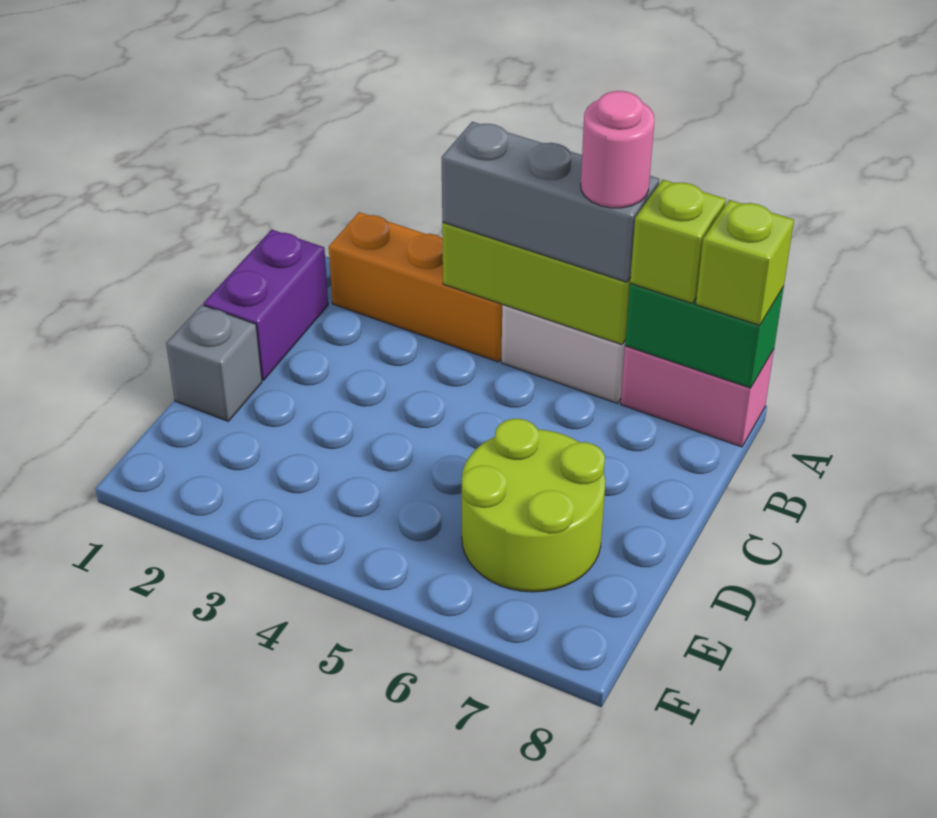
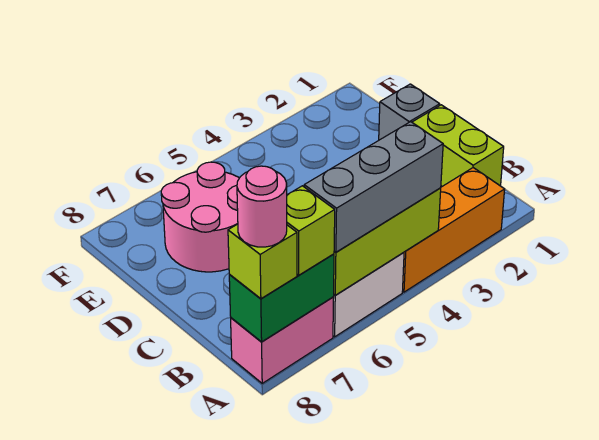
pink 1x1 round brick [581,91,654,208] -> pink 1x1 round brick moved to [237,166,287,247]
purple 1x2 brick [203,230,328,380] -> lime 1x2 brick [412,105,504,186]
lime 2x2 round brick [462,419,605,592] -> pink 2x2 round brick [161,162,239,272]

